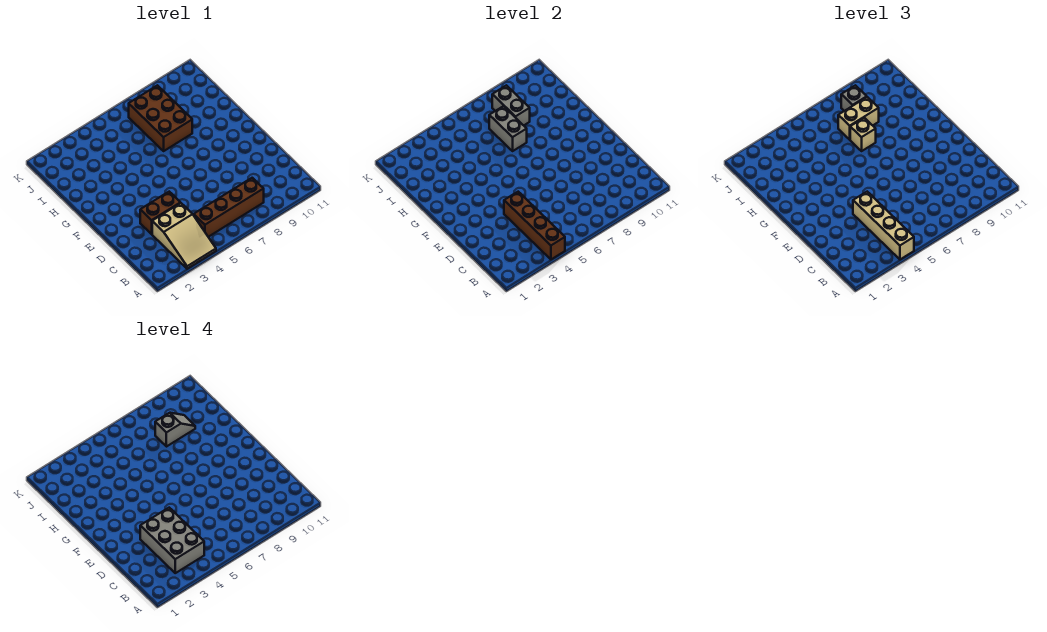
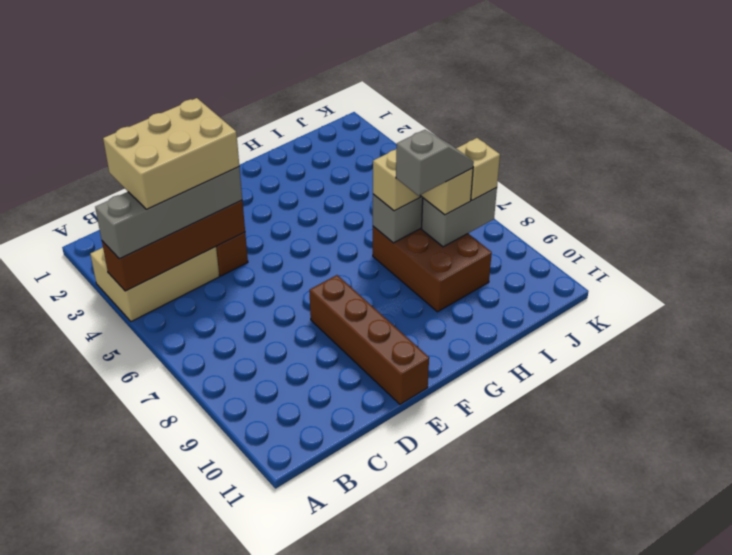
tan 2x3 slope [152,203,216,269] -> tan 2x3 brick [90,247,219,322]
tan 1x4 brick [853,192,914,259] -> grey 1x4 brick [95,167,242,259]
grey 2x3 brick [140,508,204,573] -> tan 2x3 brick [103,98,239,209]
brown 1x4 brick [194,178,264,237] -> brown 1x4 brick moved to [309,275,429,404]
brown 2x3 brick [129,85,192,151] -> brown 2x3 brick turned to [373,226,492,312]
grey 1x2 slope [155,413,195,447] -> grey 1x2 slope turned to [396,130,474,196]
grey 1x1 brick [841,85,867,111] -> tan 1x1 brick [456,138,500,200]

